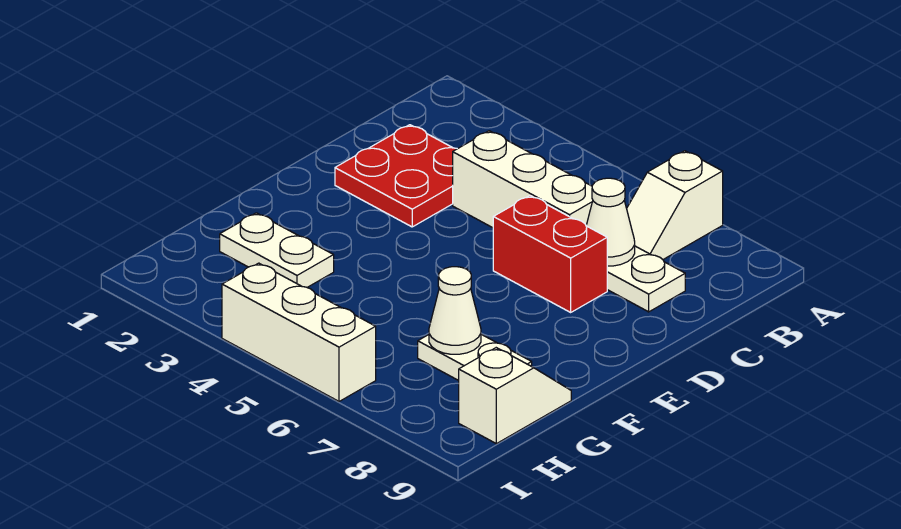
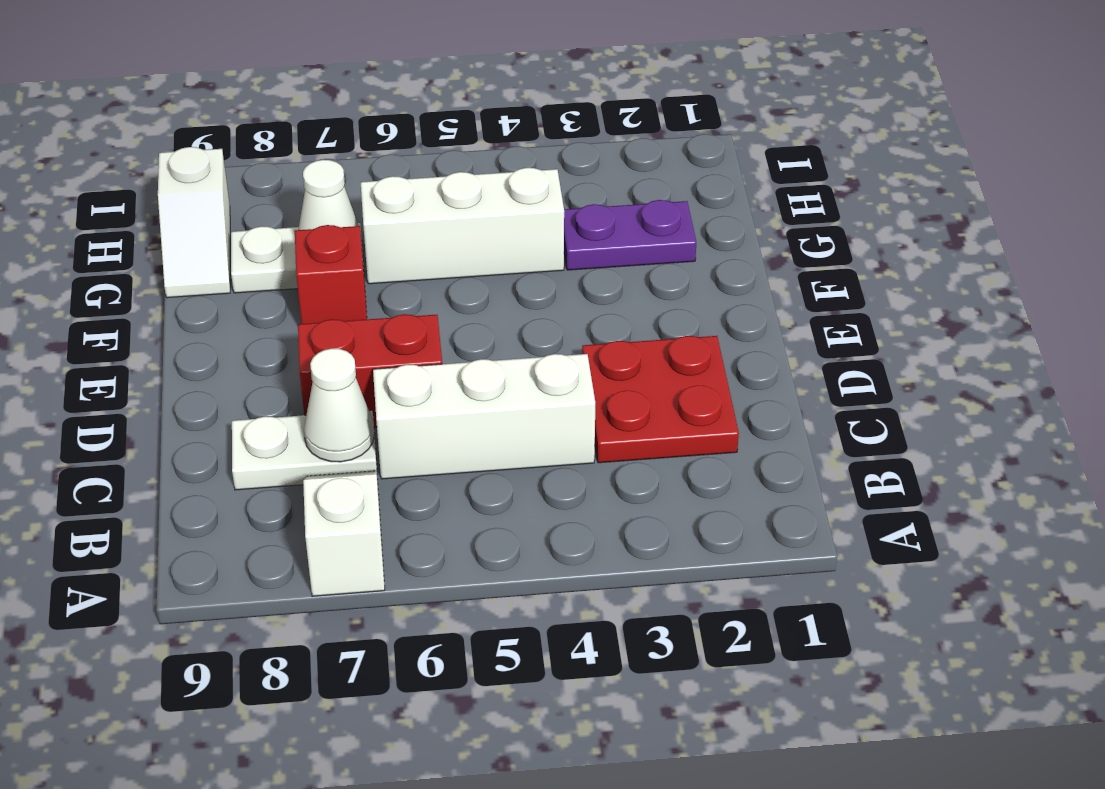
none -> red 1x1 brick [295,225,367,324]
white 1x2 plate [220,213,334,287] -> purple 1x2 plate [564,200,696,270]
white 1x3 brick [222,263,376,401] -> white 1x3 brick moved to [361,168,564,284]

